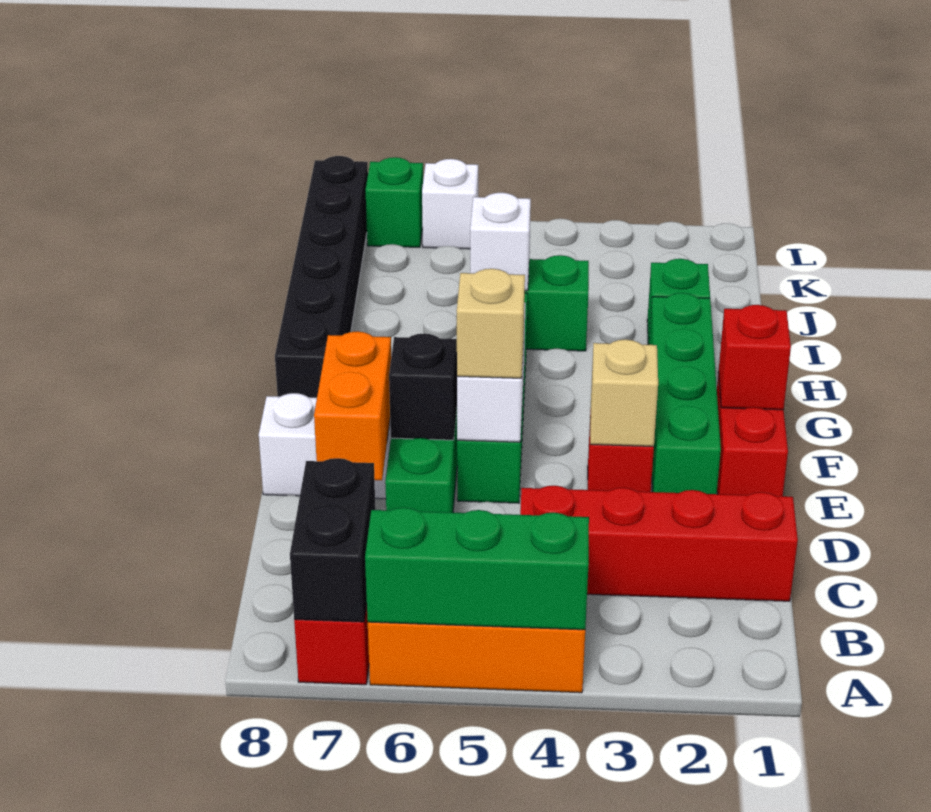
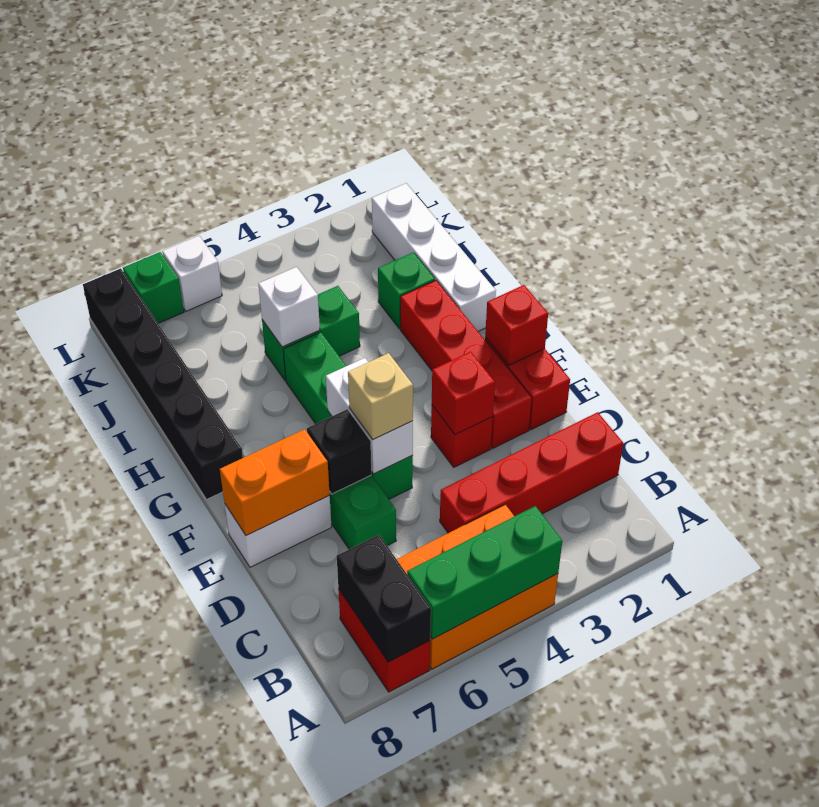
orange 1x2 brick [314,331,391,480] -> orange 1x2 brick turned to [220,429,330,536]
green 1x4 brick [649,293,721,494] -> red 1x4 brick [400,280,532,448]
tan 1x1 brick [590,339,658,447] -> red 1x1 brick [432,352,495,435]
none -> white 1x4 brick [372,183,496,331]

